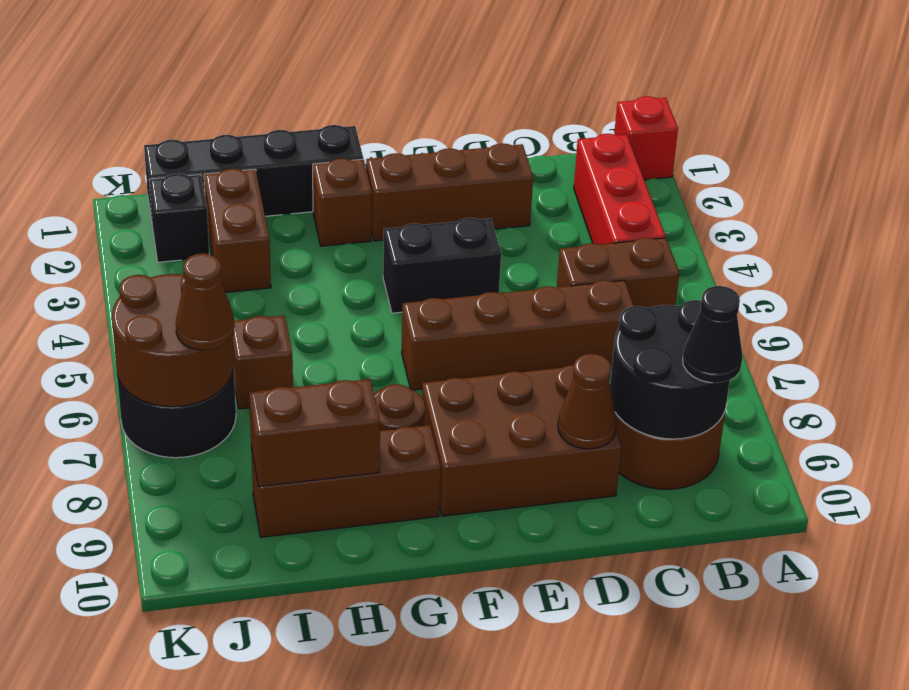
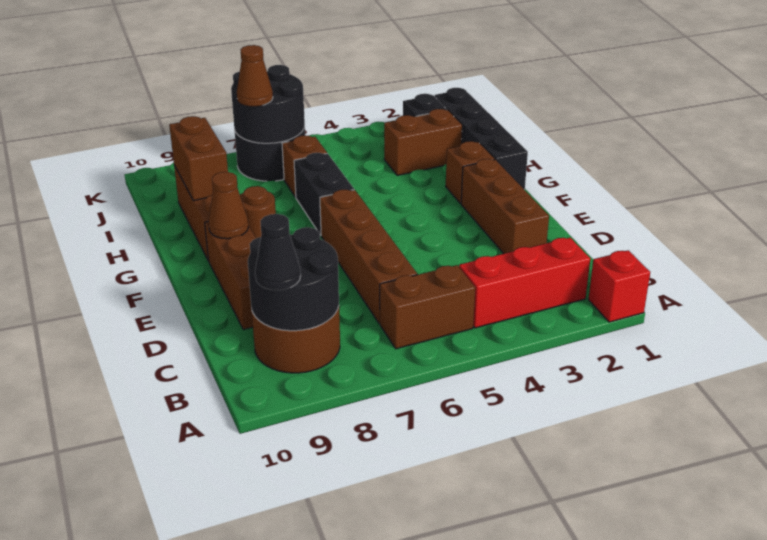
brown 1x2 brick [557,238,679,308] -> brown 1x2 brick turned to [380,265,475,349]
brown 2x3 brick [422,365,622,516] -> brown 1x3 brick [205,222,256,329]
brown 1x1 cone [558,354,616,449] -> brown 1x1 cone moved to [208,172,248,239]
black 1x2 brick [383,218,501,313] -> black 1x2 brick moved to [294,153,354,235]
brown 2x2 round brick [112,274,234,407] -> black 2x2 round brick [231,65,305,143]

